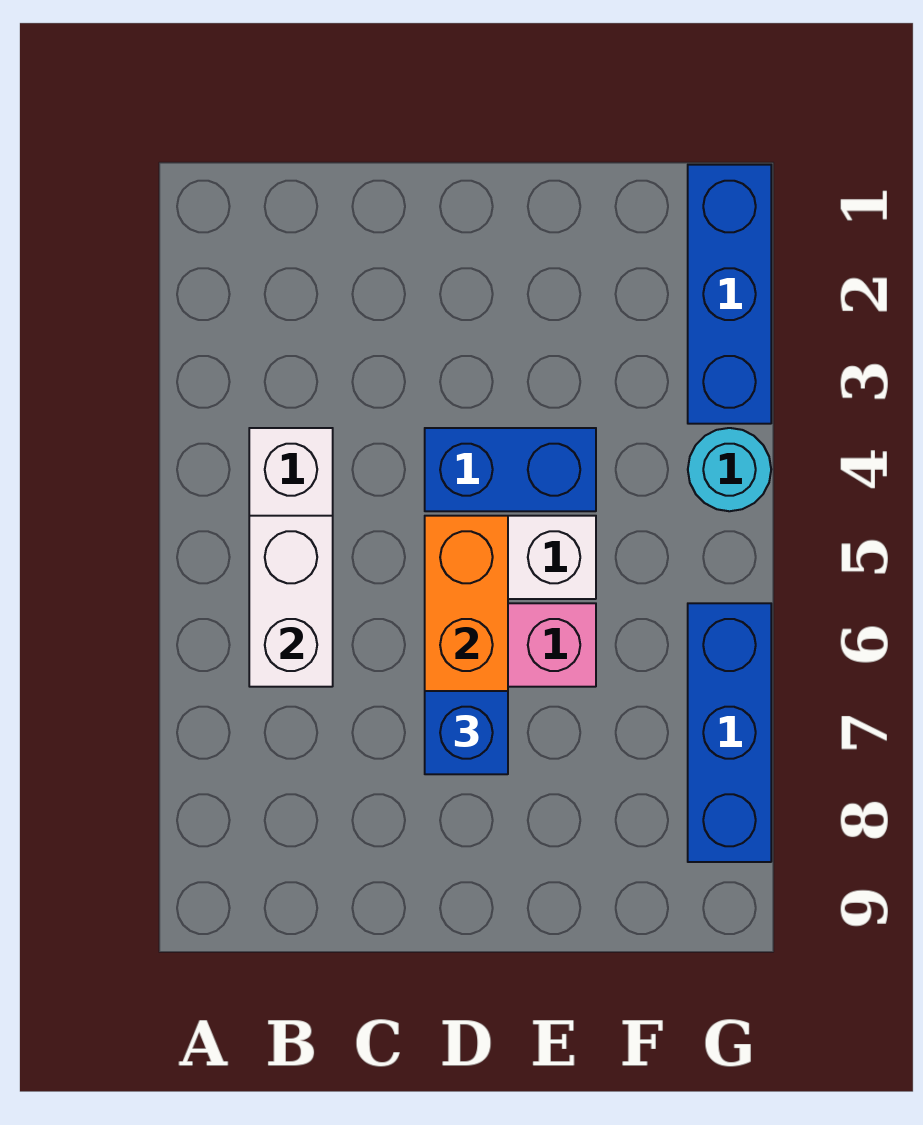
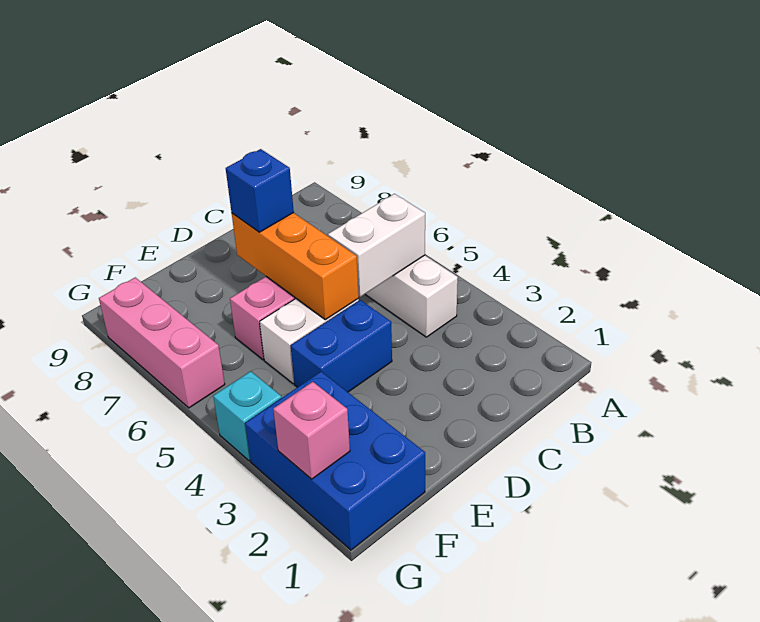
white 1x2 brick [249,516,333,687] -> white 1x2 brick turned to [328,194,425,297]
blue 1x3 brick [688,165,771,424] -> blue 2x3 brick [245,372,425,550]
none -> pink 1x1 brick [273,382,350,479]
cyan 1x1 round brick [688,428,771,511] -> cyan 1x1 brick [213,371,281,461]
blue 1x3 brick [688,603,771,862] -> pink 1x3 brick [99,278,225,408]

